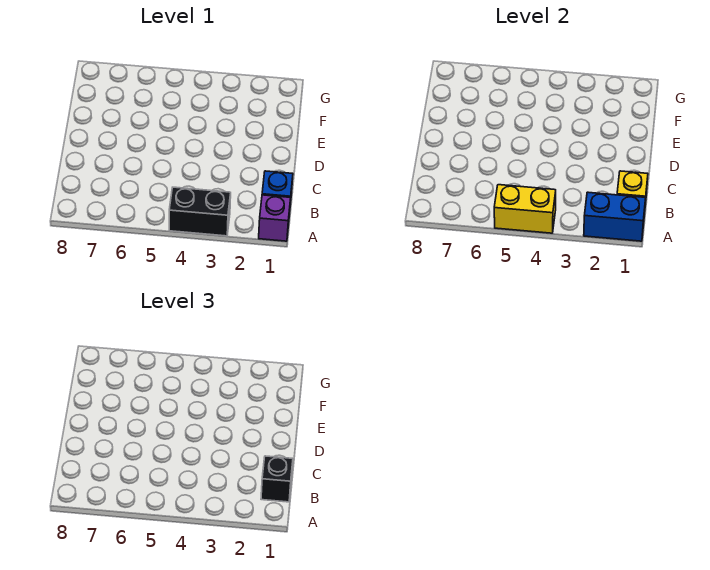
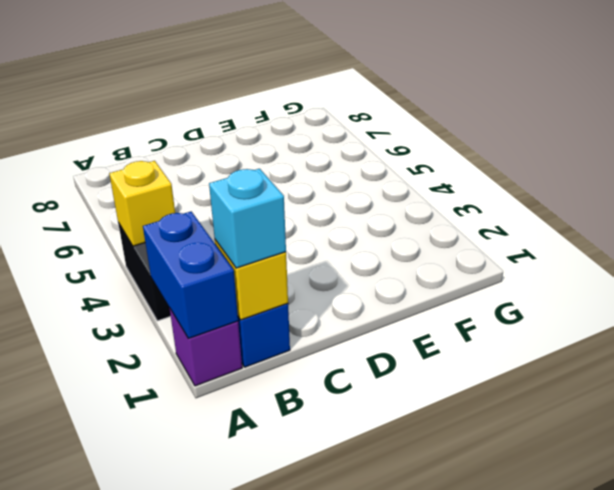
yellow 1x2 brick [494,185,556,233] -> yellow 1x1 brick [109,161,175,246]
black 1x1 brick [261,456,293,502] -> cyan 1x1 brick [209,169,286,268]

